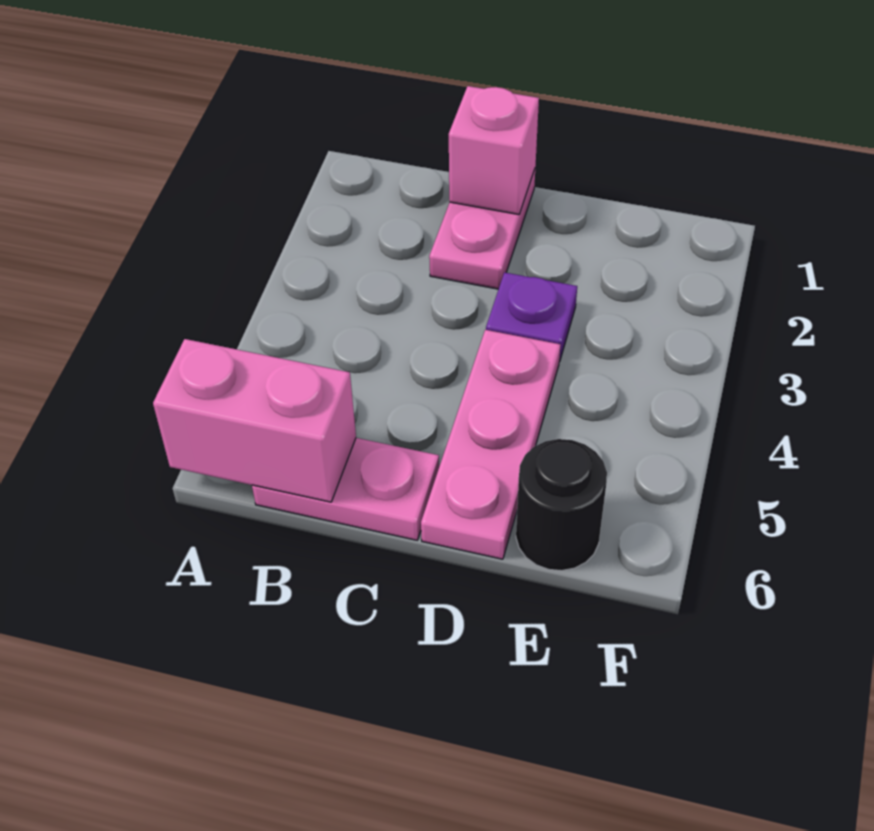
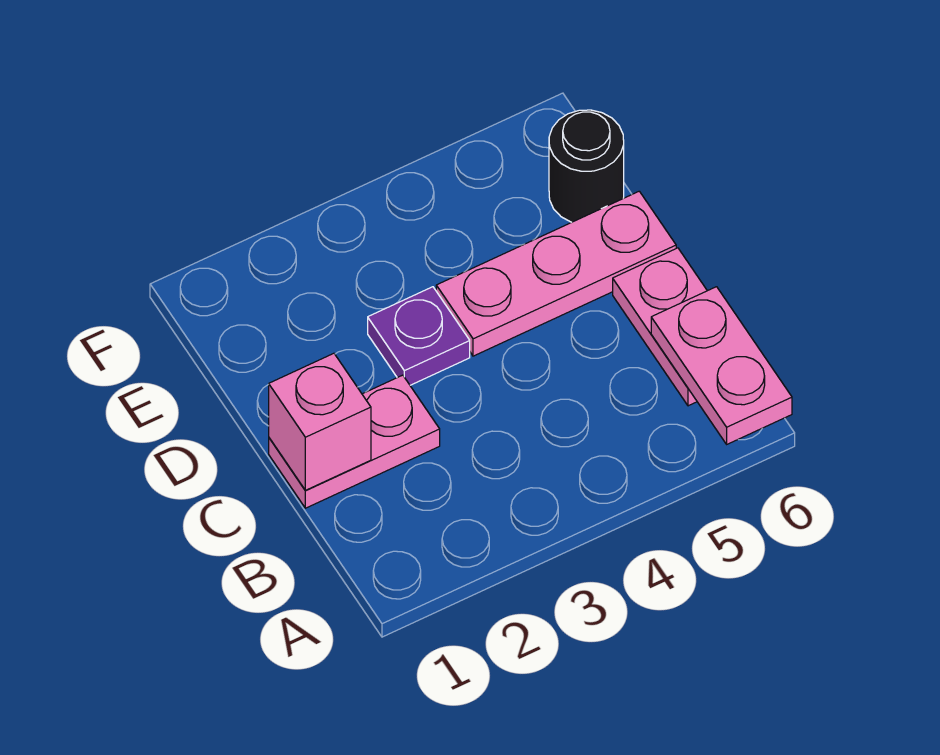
pink 1x2 brick [153,339,356,502] -> pink 1x2 plate [651,287,792,444]

